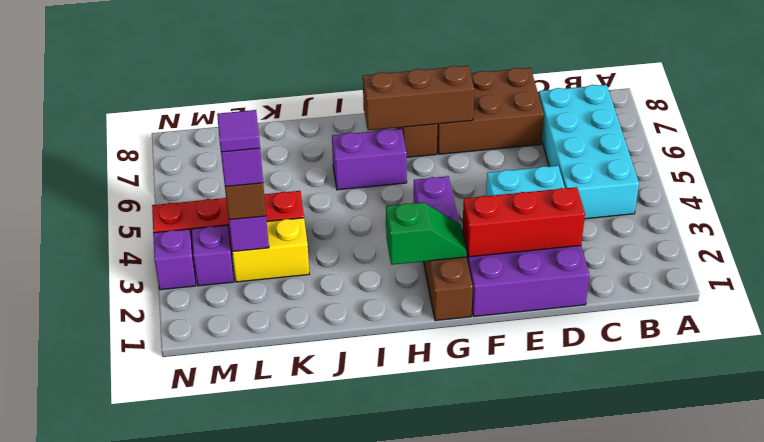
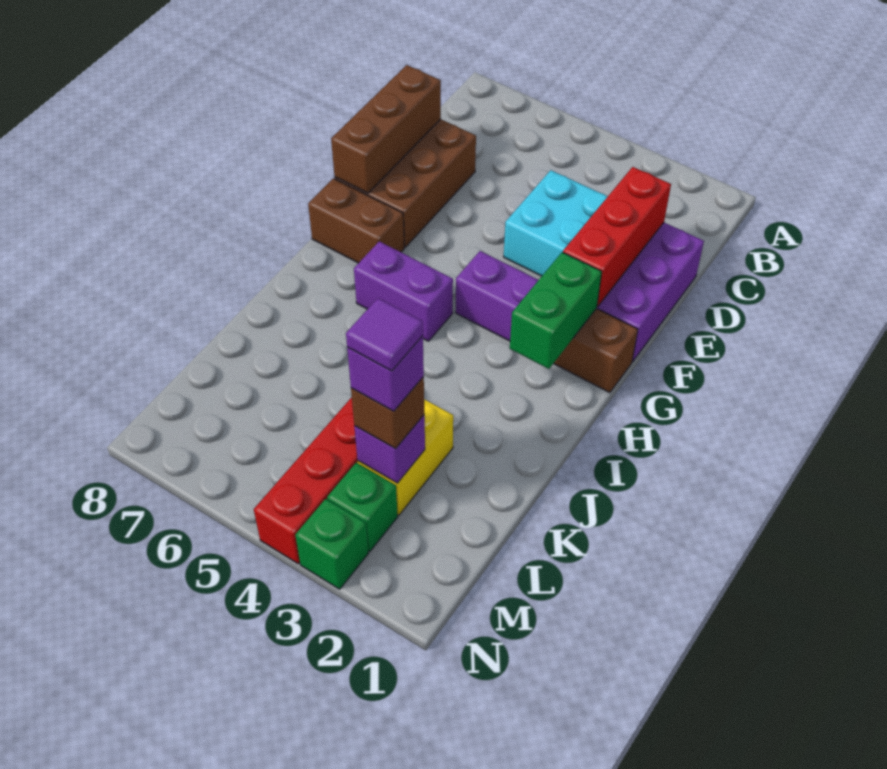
cyan 2x4 brick [539,85,639,219] -> none
brown 1x3 brick [363,66,474,130] -> brown 1x3 brick moved to [331,65,441,193]
green 1x2 slope [386,202,467,265] -> green 1x2 brick [510,252,602,369]
purple 1x2 brick [332,129,407,190] -> purple 1x2 brick turned to [354,241,453,341]
purple 1x1 brick [192,225,234,286] -> green 1x1 brick [327,463,398,552]
purple 1x1 brick [153,229,196,290] -> green 1x1 brick [295,499,368,589]

